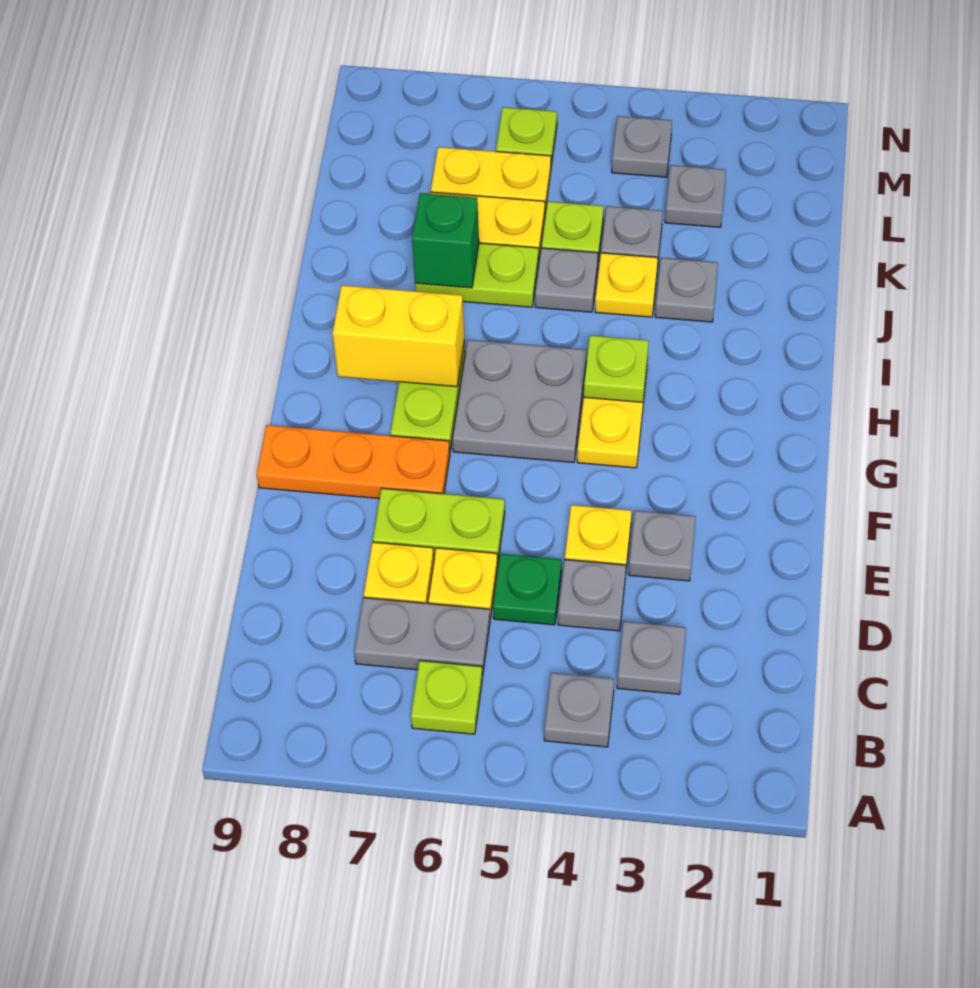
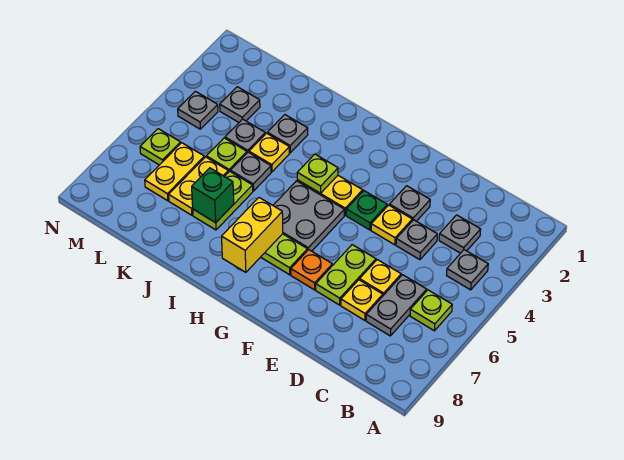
green 1x1 plate [493,554,561,625] -> green 1x1 plate moved to [346,191,387,230]
orange 1x3 plate [257,425,450,499] -> orange 1x1 plate [291,250,332,290]

